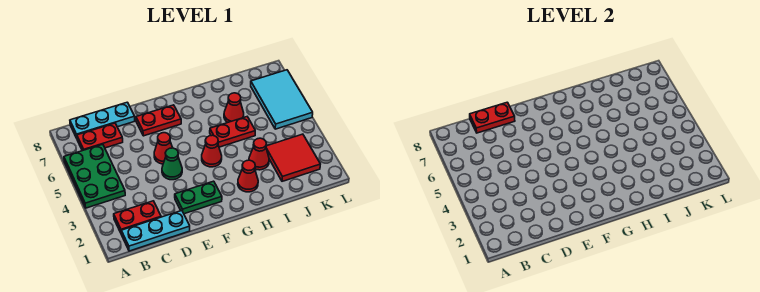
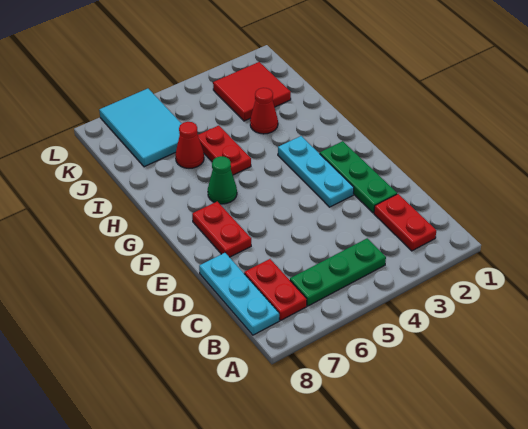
green 2x3 plate [64,144,125,208] -> green 1x3 plate [290,238,386,306]
cyan 1x3 plate [121,211,190,251] -> cyan 1x3 plate moved to [278,136,354,207]
red 1x2 plate [470,102,515,133] -> none
green 1x2 plate [175,181,222,214] -> green 1x3 plate [320,141,397,213]
green 1x1 cone [162,148,182,180] -> green 1x1 cone moved to [208,156,237,204]
red 1x1 cone [154,133,173,164] -> none
red 1x1 cone [202,135,222,167] -> none
red 1x1 cone [238,160,258,192] -> none
cyan 2x3 tile [251,70,313,129] -> cyan 2x3 tile turned to [99,89,182,167]

